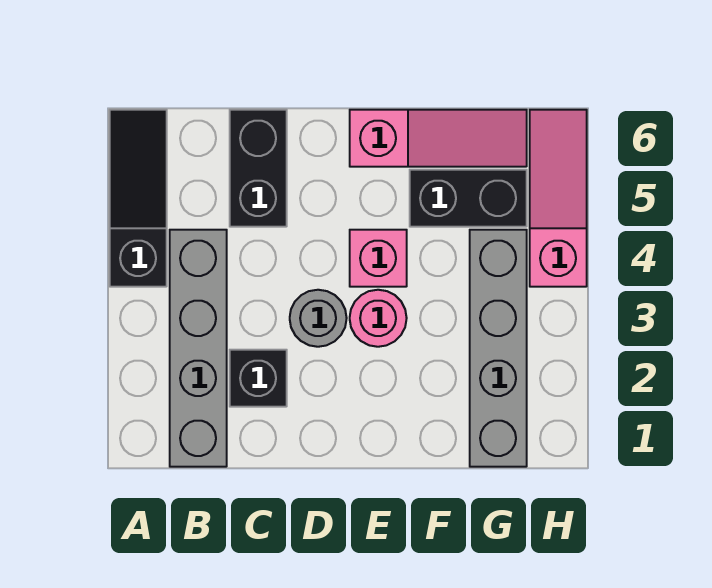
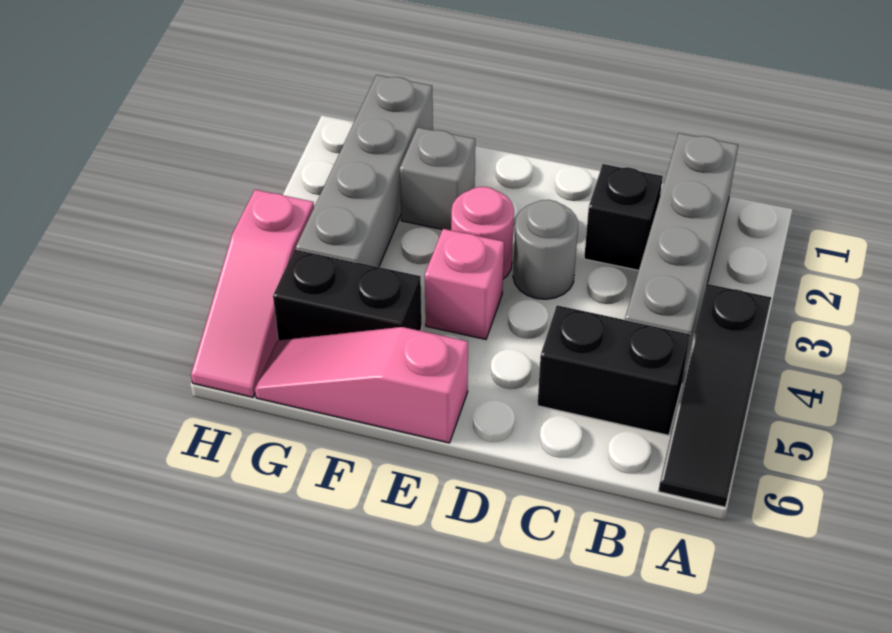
black 1x2 brick [230,110,287,227] -> black 1x2 brick turned to [538,305,690,435]
none -> grey 1x1 brick [400,127,475,230]

